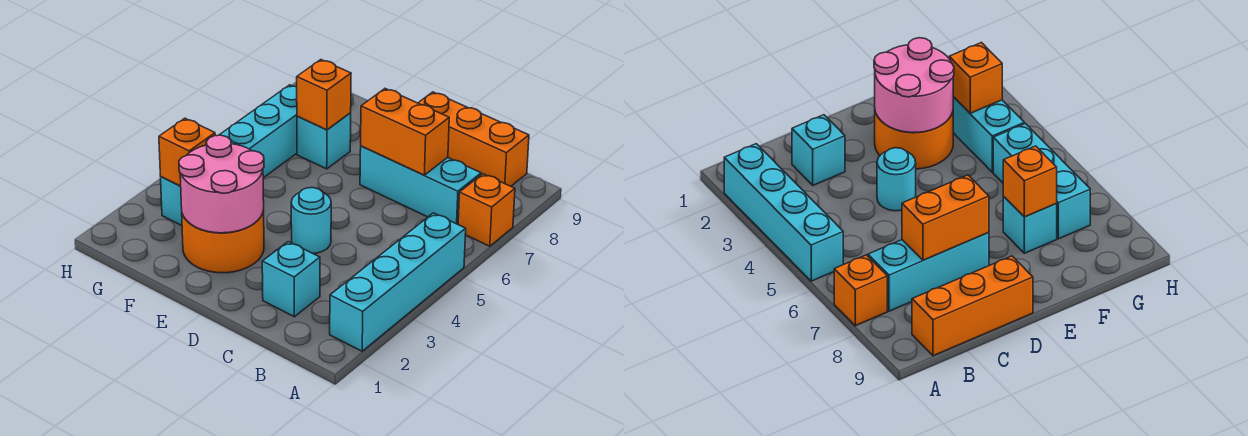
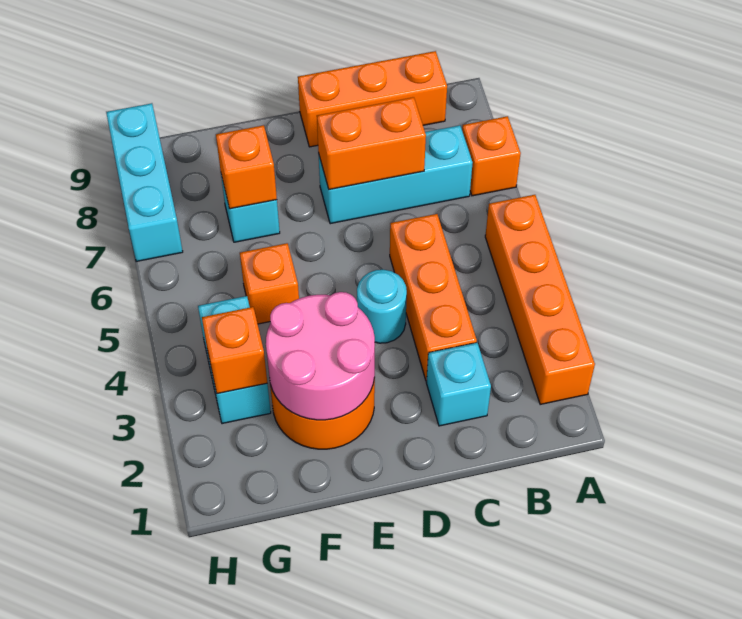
cyan 1x4 brick [330,213,466,351] -> orange 1x4 brick [485,195,595,405]
none -> orange 1x3 brick [390,214,477,381]
none -> orange 1x1 brick [240,243,299,324]
cyan 1x3 brick [220,85,297,178] -> cyan 1x3 brick moved to [106,103,183,262]

